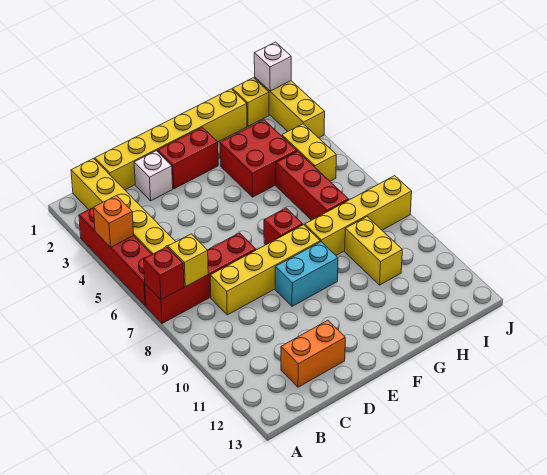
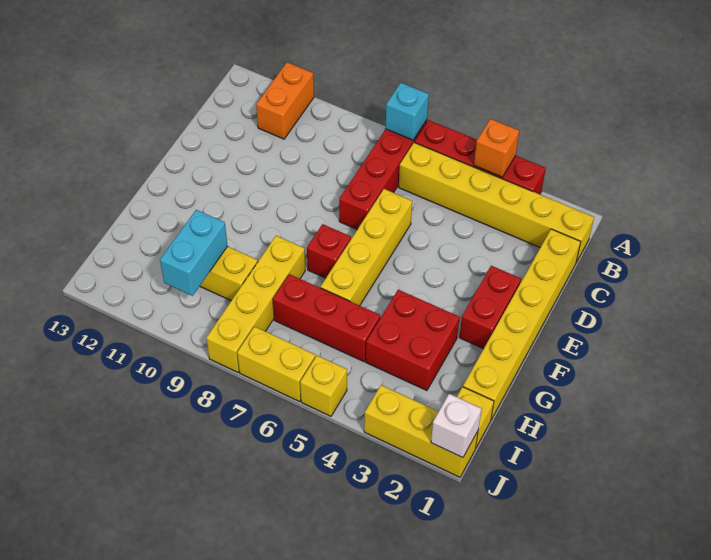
red 1x1 brick [144,247,184,300] -> cyan 1x1 brick [385,83,429,140]
yellow 1x1 brick [168,234,208,287] -> yellow 1x1 brick moved to [300,356,347,416]
yellow 1x4 brick [210,225,320,315] -> yellow 1x4 brick moved to [321,189,412,306]
orange 1x2 brick [281,320,345,387] -> orange 1x2 brick moved to [256,62,314,139]
white 1x1 brick [134,151,173,201] -> none
cyan 1x2 brick [275,242,338,306] -> cyan 1x2 brick moved to [160,210,228,296]
yellow 1x2 brick [282,124,336,181] -> yellow 1x2 brick moved to [237,327,315,402]

